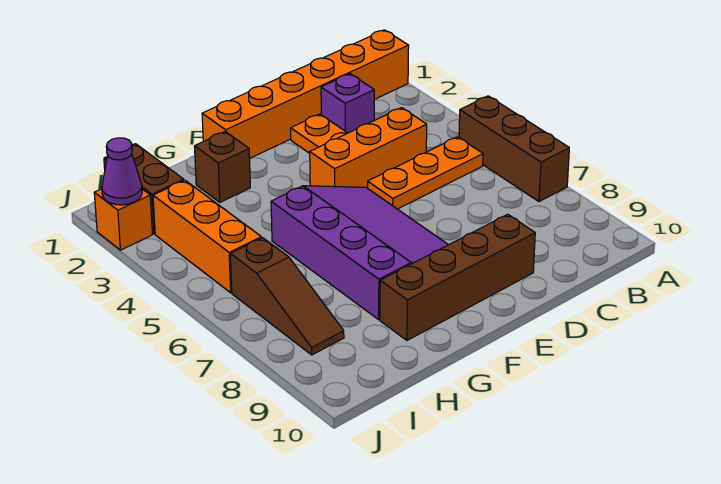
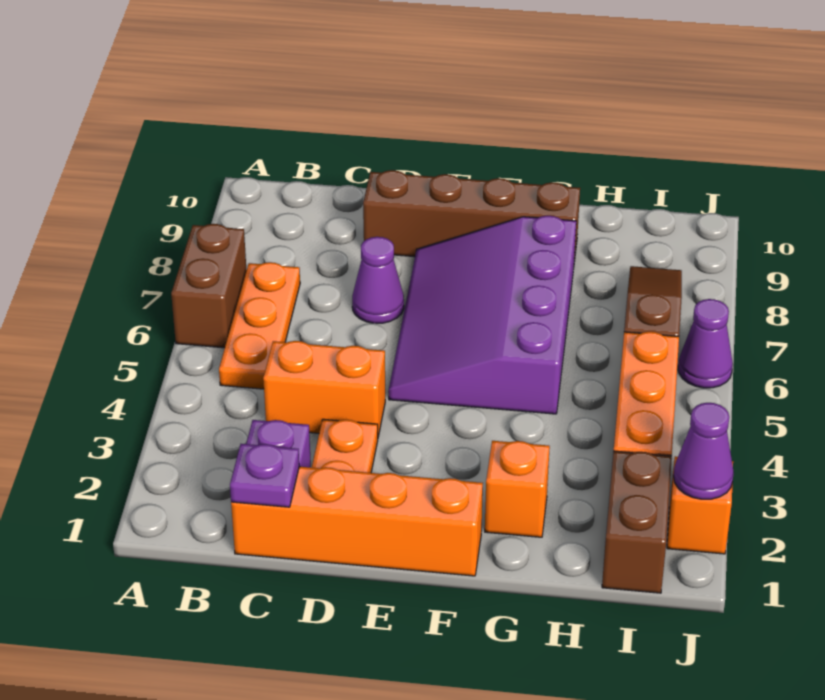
orange 1x6 brick [202,30,409,158] -> orange 1x4 brick [231,467,483,576]
brown 1x3 brick [459,96,569,202] -> brown 1x2 brick [171,224,247,348]
orange 1x3 plate [368,137,483,209] -> orange 1x3 plate turned to [219,262,300,389]
none -> purple 1x1 plate [230,444,299,507]
orange 1x3 brick [310,108,427,188] -> orange 1x2 brick [263,341,385,437]
none -> purple 1x1 cone [352,237,404,323]
brown 1x1 brick [195,132,250,202] -> orange 1x1 brick [485,441,550,537]
none -> purple 1x1 cone [678,299,733,388]

